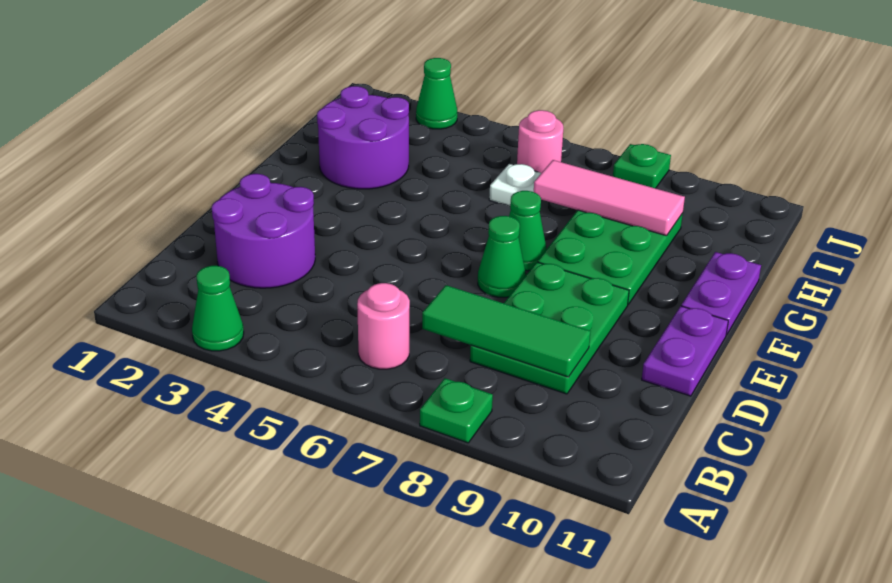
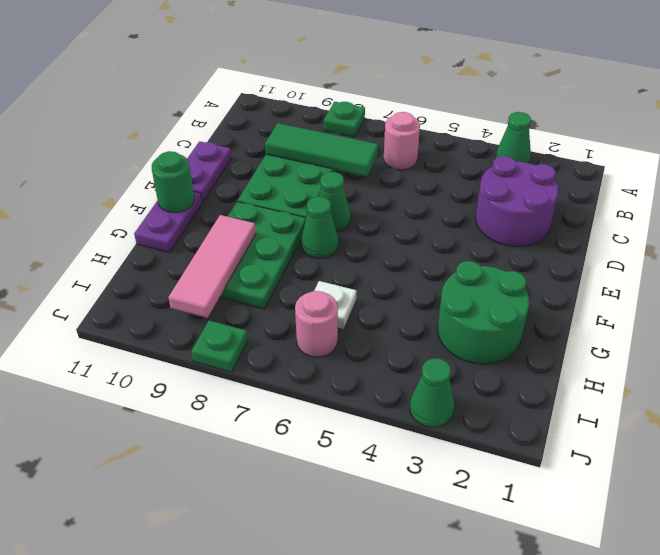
none -> green 1x1 round brick [152,151,194,213]
purple 2x2 round brick [317,86,409,189] -> green 2x2 round brick [438,261,529,364]
pink 1x3 tile [534,160,685,236] -> pink 1x3 tile turned to [168,215,256,318]

